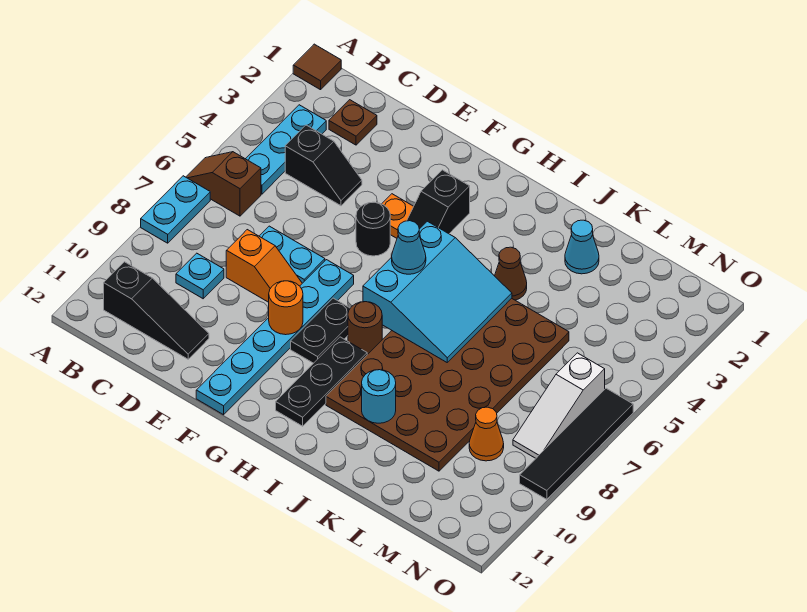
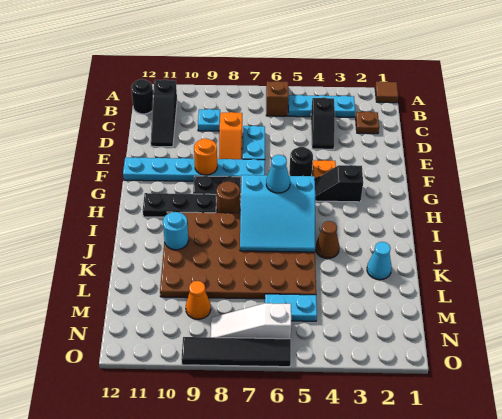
cyan 1x2 plate [141,176,210,243] -> cyan 1x2 plate moved to [265,294,317,321]
none -> black 1x1 round brick [131,79,153,114]

